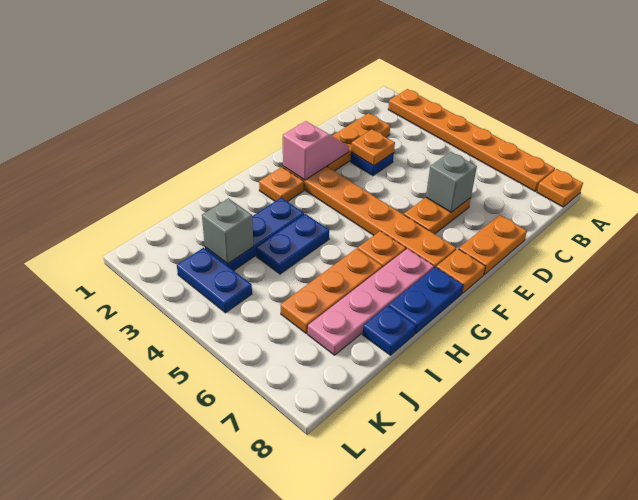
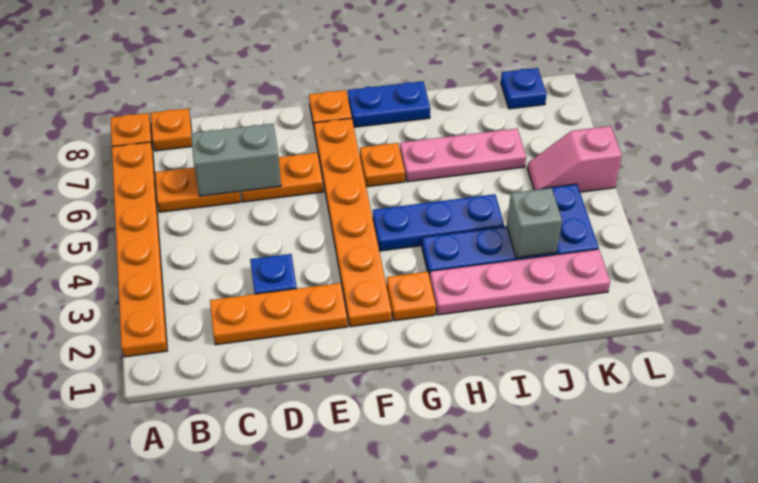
orange 1x1 plate [351,129,395,166] -> orange 1x1 plate moved to [151,108,192,151]
grey 1x1 brick [426,152,477,212] -> grey 1x2 brick [191,124,281,196]
orange 1x2 plate [459,215,527,275] -> orange 1x2 plate moved to [155,167,241,212]
pink 1x2 slope [283,121,349,180] -> pink 1x2 slope moved to [527,126,622,192]
pink 1x4 plate [308,249,434,355] -> pink 1x4 plate moved to [430,249,610,315]
blue 1x2 plate [256,214,329,274] -> blue 1x3 plate [373,194,504,251]
orange 1x3 plate [281,248,382,333] -> pink 1x3 plate [400,129,526,182]
blue 1x1 plate [362,306,416,355] -> blue 1x1 plate moved to [501,68,547,109]

